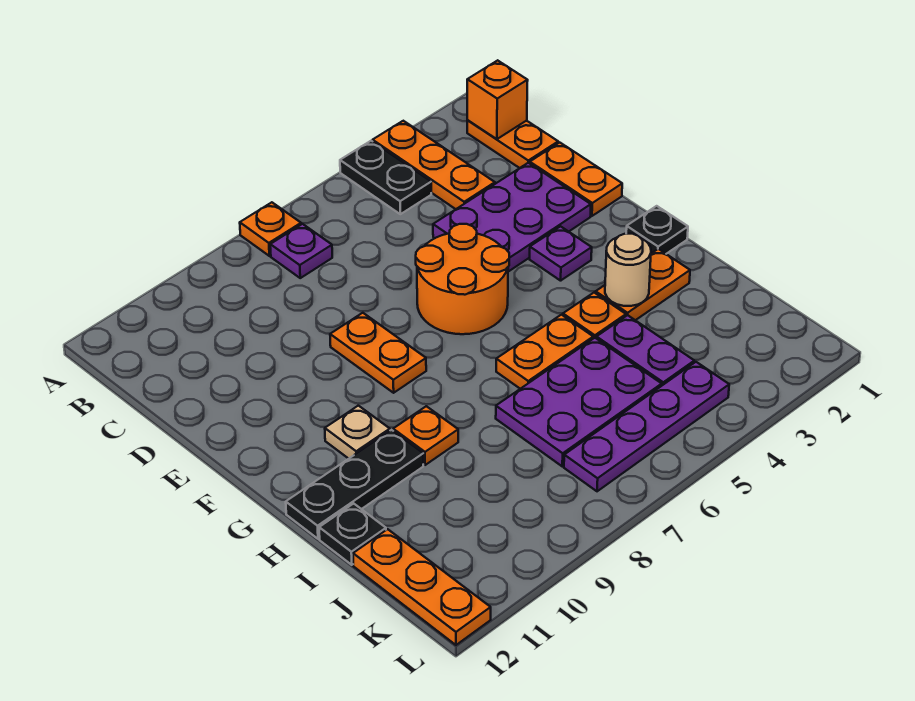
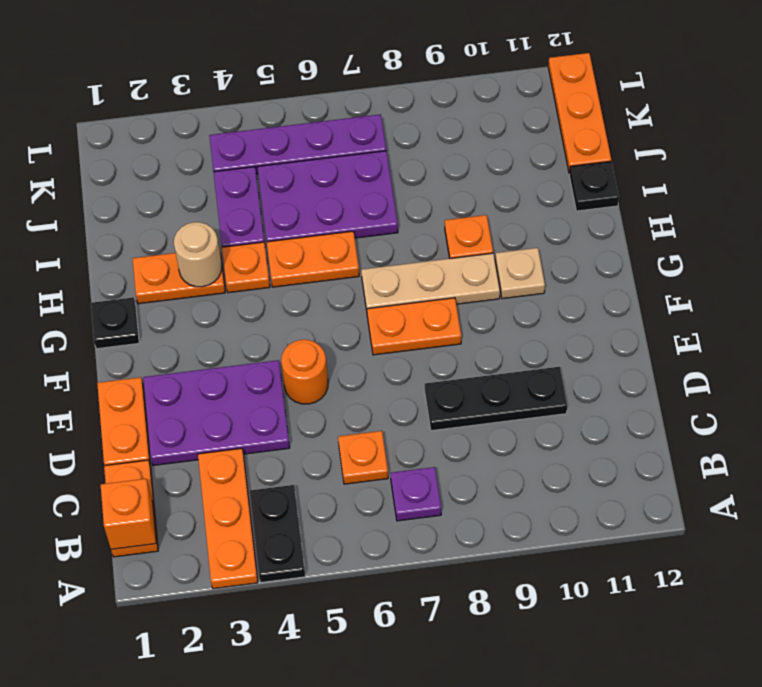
orange 1x1 plate [240,202,301,256] -> orange 1x1 plate moved to [338,431,388,484]
orange 2x2 round brick [416,224,509,334] -> orange 1x1 round brick [281,340,328,404]
orange 1x2 plate [330,313,426,393] -> orange 1x2 plate turned to [367,298,461,355]
purple 1x1 plate [530,226,592,281] -> none
none -> tan 1x3 plate [361,253,500,311]
black 1x3 plate [286,430,423,539] -> black 1x3 plate moved to [425,367,567,431]

